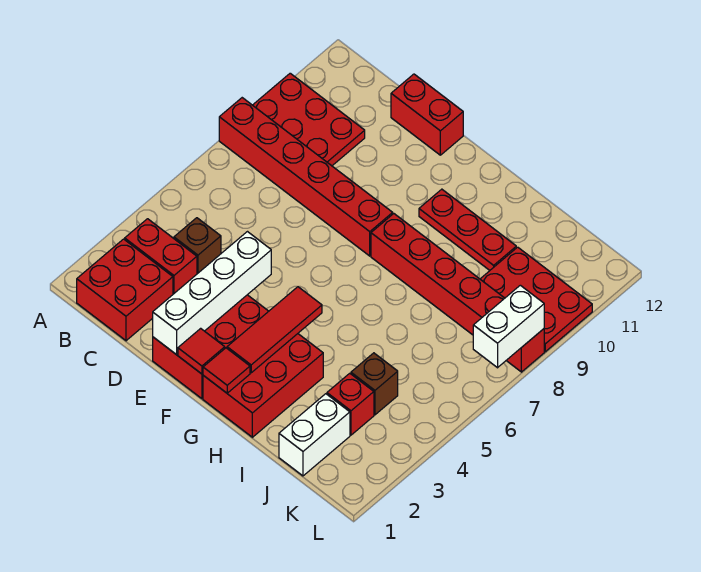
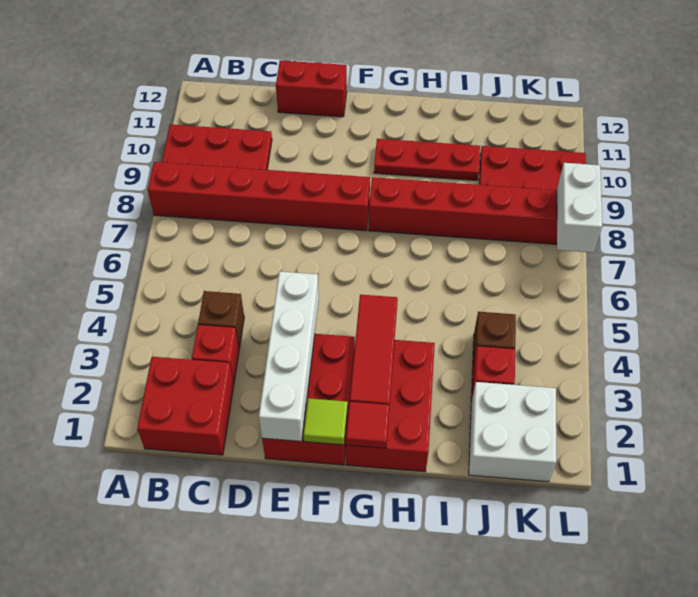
red 1x2 brick [125,219,197,294] -> red 1x1 brick [192,325,239,383]
red 1x1 tile [178,328,225,374] -> lime 1x1 tile [303,398,348,445]
white 1x2 brick [279,394,350,476] -> white 2x2 brick [469,382,556,482]

